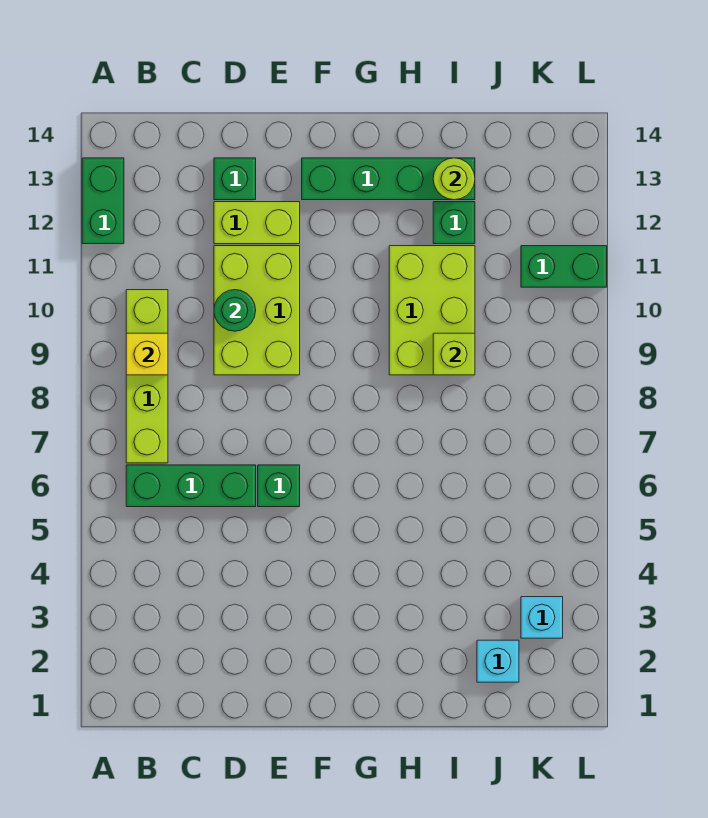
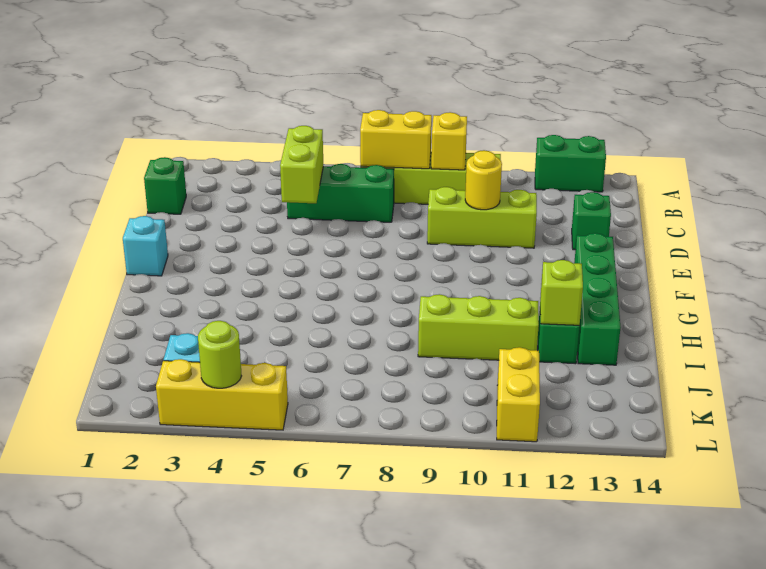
green 1x3 brick [126,465,256,507] -> green 1x3 brick turned to [287,164,394,222]
none -> yellow 1x2 brick [360,110,432,169]
lime 2x3 brick [214,246,300,375] -> lime 1x3 brick [427,187,537,248]
green 1x1 round brick [214,290,256,331] -> yellow 1x1 round brick [465,151,502,210]
lime 1x2 brick [214,202,300,244] -> lime 1x2 brick moved to [280,126,323,203]
green 1x1 brick [258,465,300,507] -> green 1x1 brick moved to [144,157,186,214]
lime 2x3 brick [389,246,475,375] -> lime 1x3 brick [418,294,539,360]
lime 1x1 brick [433,333,475,375] -> lime 1x1 brick moved to [540,260,583,325]
lime 1x1 round brick [433,158,475,200] -> lime 1x1 round brick moved to [198,321,241,388]
cyan 1x1 brick [477,640,519,682] -> cyan 1x1 brick moved to [123,216,168,276]
green 1x2 brick [521,246,607,287] -> yellow 1x2 brick [497,347,540,442]
none -> yellow 1x3 brick [156,359,288,430]

